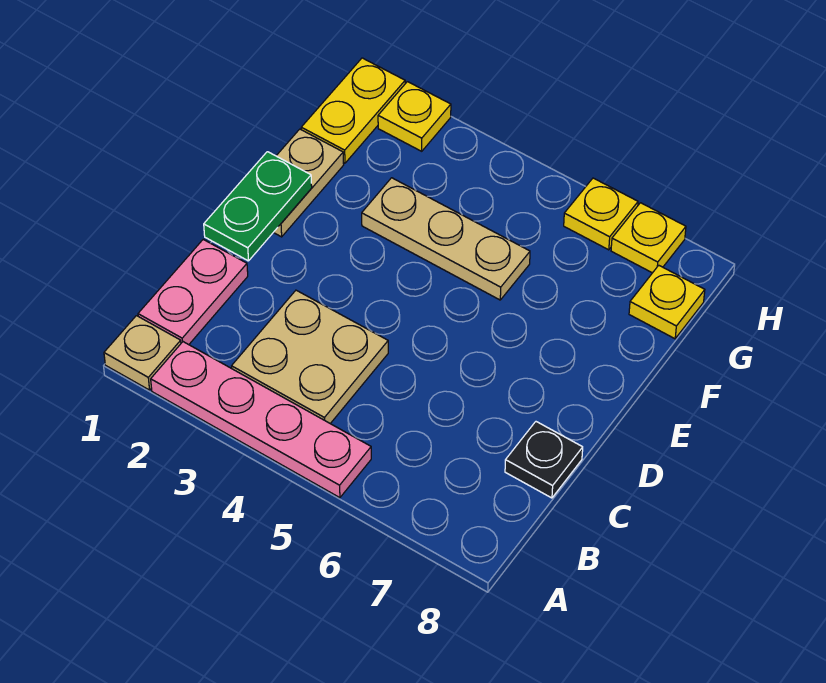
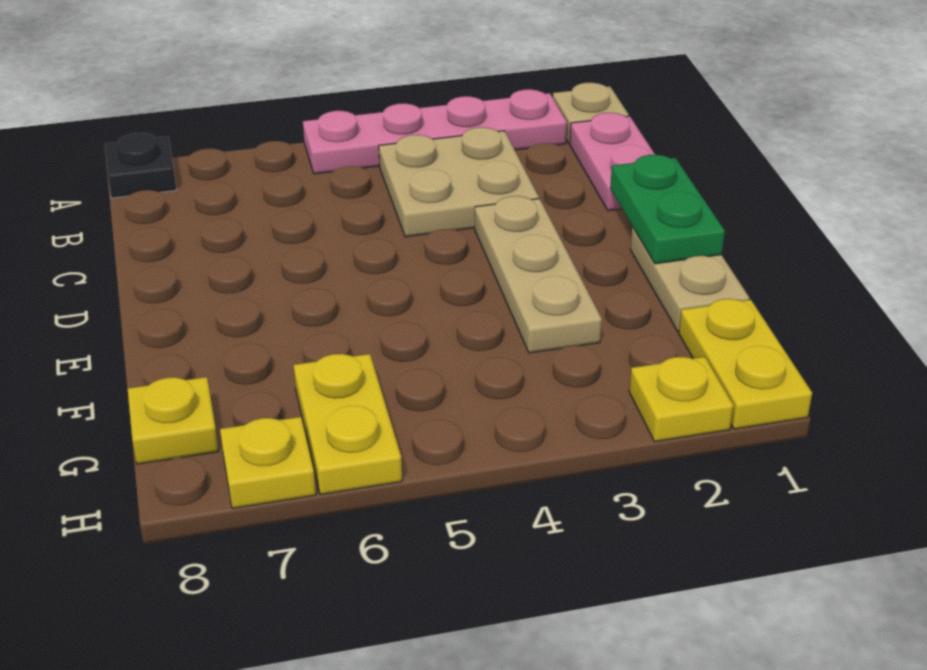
black 1x1 plate [505,422,583,498] -> black 1x1 plate moved to [105,133,176,198]
tan 1x3 plate [362,178,530,300] -> tan 1x3 plate turned to [475,196,602,353]
yellow 1x1 plate [564,178,638,250] -> yellow 1x2 plate [294,354,402,495]

